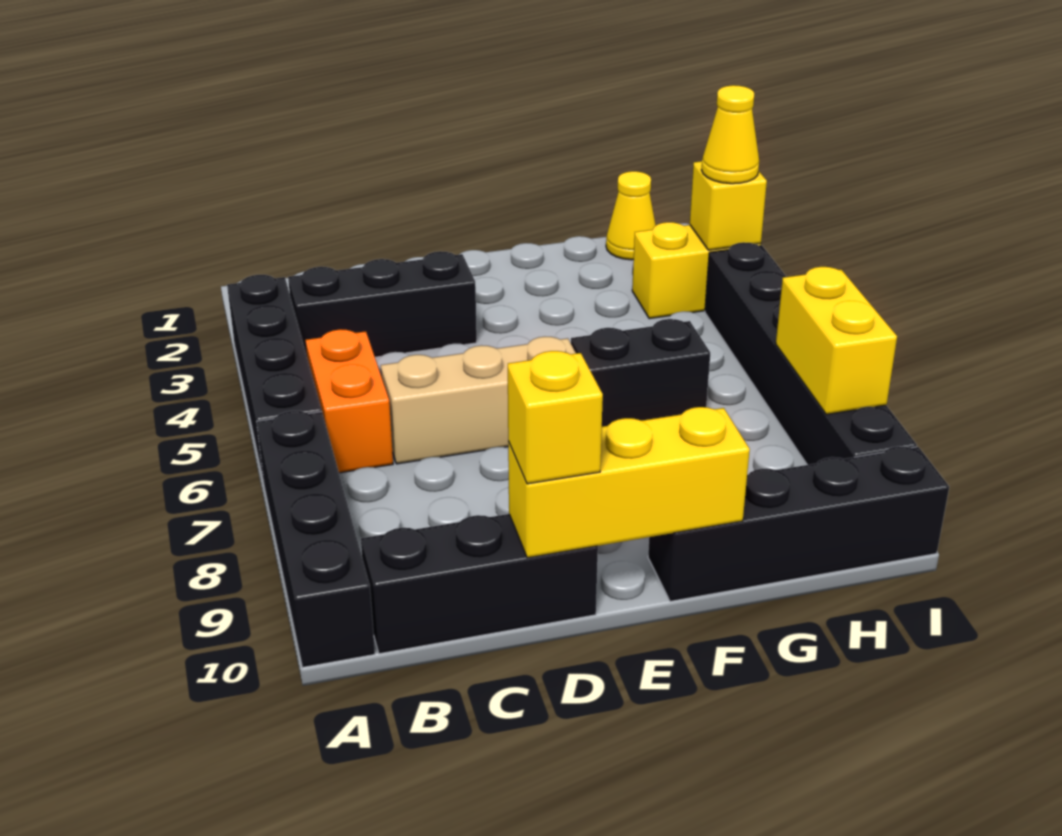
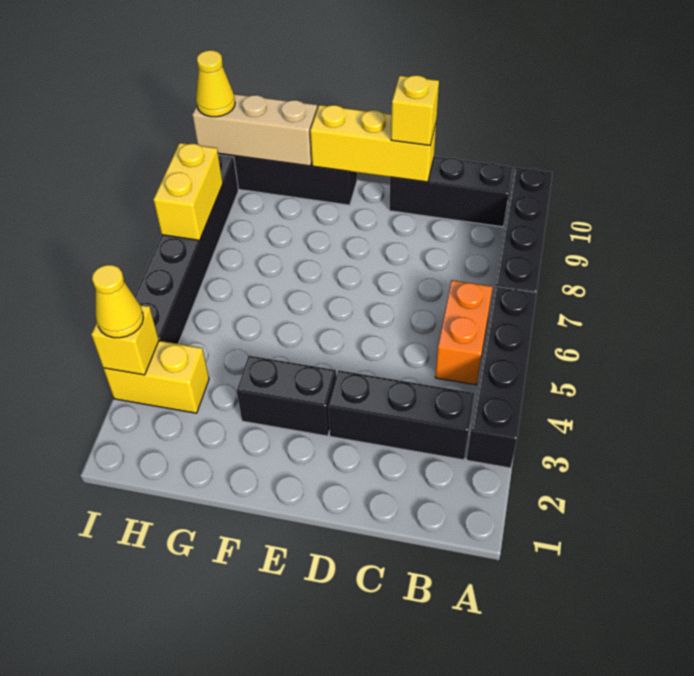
tan 1x3 brick [381,337,576,464] -> tan 1x3 brick moved to [192,94,317,166]
black 1x2 brick [571,319,710,427] -> black 1x2 brick moved to [237,356,336,436]
yellow 1x1 cone [606,171,656,260] -> yellow 1x1 cone moved to [196,50,235,117]

